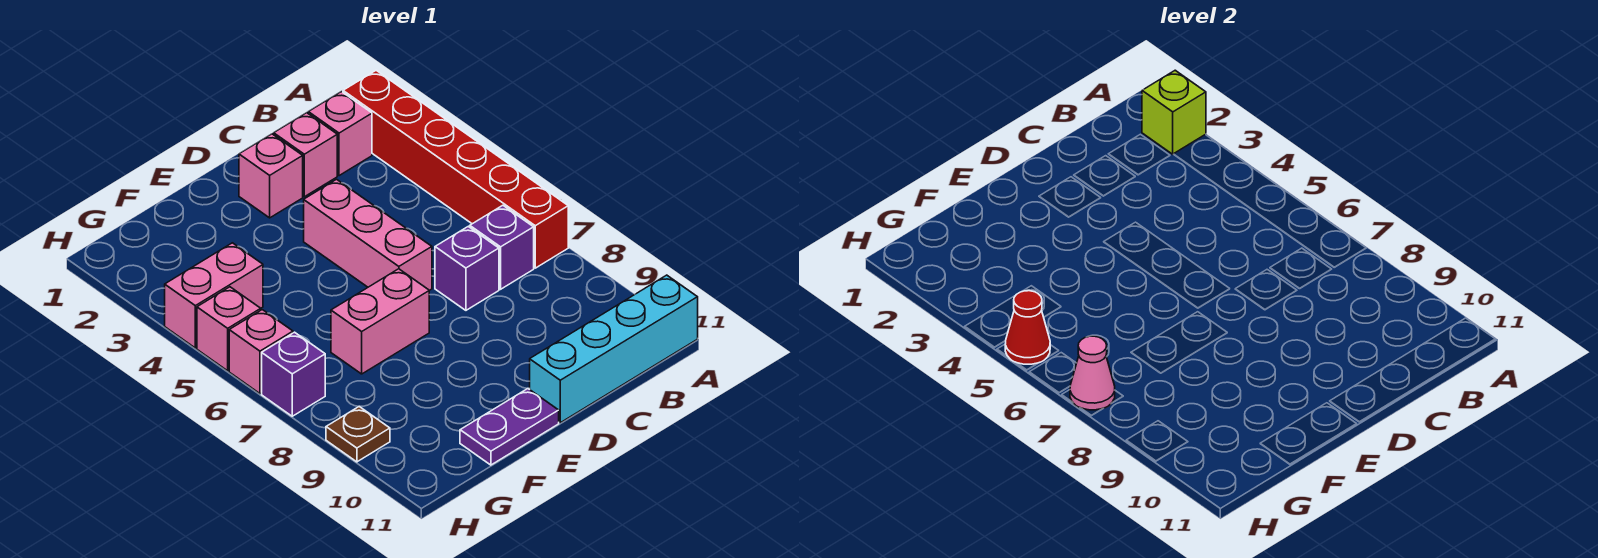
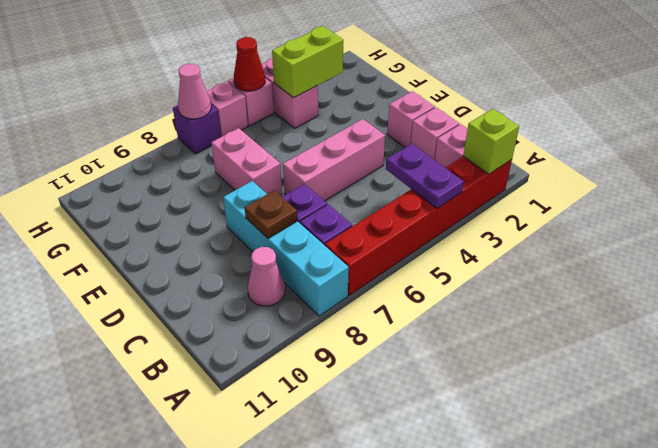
cyan 1x4 brick [530,275,698,423] -> cyan 1x4 brick moved to [223,181,349,316]
none -> pink 1x1 cone [248,247,285,306]
purple 1x2 plate [460,389,559,465] -> purple 1x2 plate moved to [386,144,464,208]
none -> lime 1x2 brick [272,26,343,98]
brown 1x1 plate [326,407,390,462] -> brown 1x1 plate moved to [245,191,297,238]

